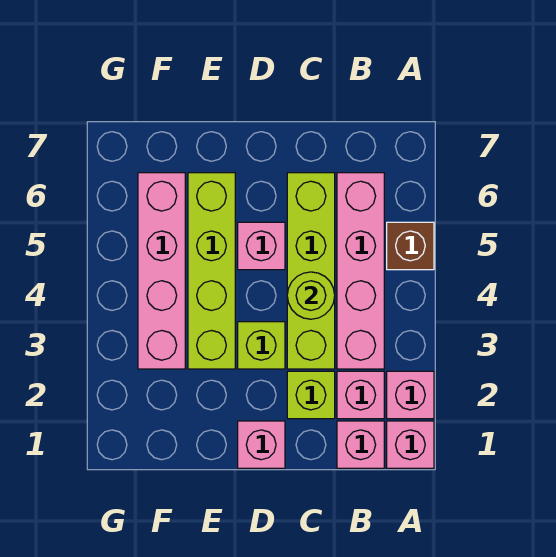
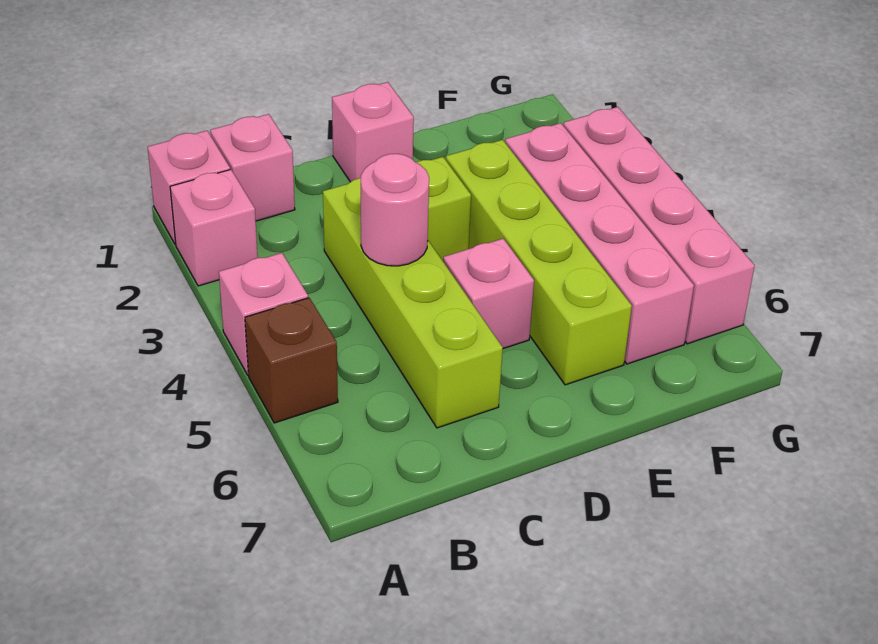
pink 1x1 brick [337,371,384,419] -> pink 1x1 brick moved to [219,253,308,375]
pink 1x4 brick [337,173,384,369] -> pink 1x4 brick moved to [563,107,755,344]
lime 1x1 brick [287,371,335,419] -> none
lime 1x1 round brick [287,272,335,319] -> pink 1x1 round brick [361,154,429,266]

